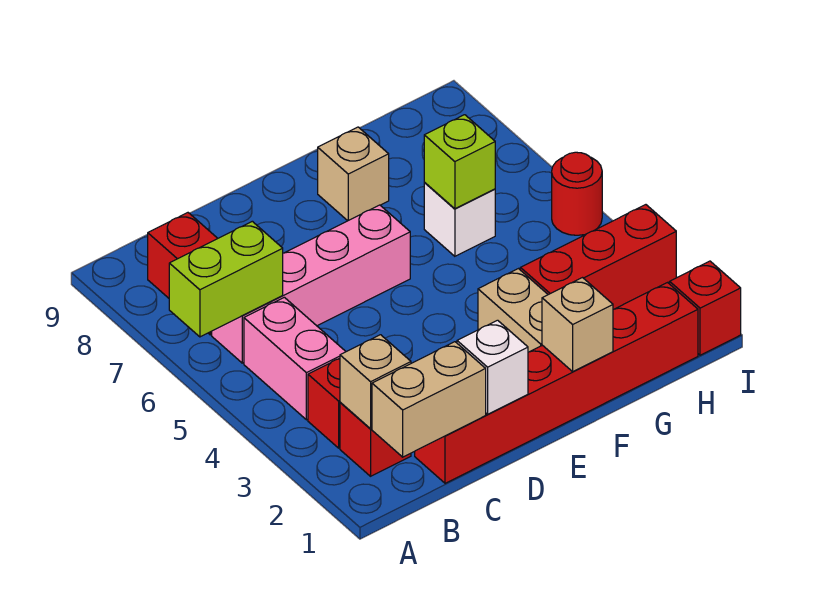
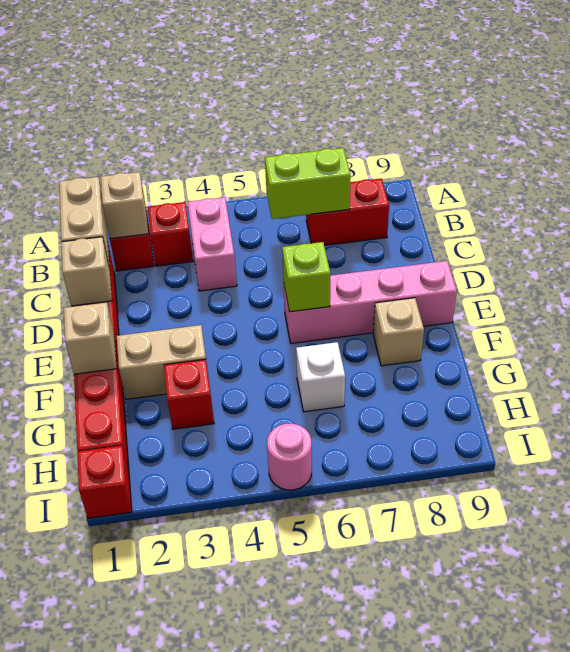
lime 1x2 brick [169,221,283,337] -> lime 1x2 brick turned to [265,148,351,219]
pink 1x2 brick [244,297,346,420] -> pink 1x2 brick turned to [188,197,237,291]
pink 1x4 brick [212,205,410,363] -> pink 1x4 brick turned to [284,261,457,343]
white 1x1 brick [457,320,528,414] -> tan 1x1 brick [61,237,112,306]
red 1x3 brick [520,205,676,309] -> red 1x1 brick [164,359,214,429]
lime 1x1 brick [424,115,495,209] -> lime 1x1 brick moved to [282,242,330,312]
red 1x1 round brick [552,152,602,235] -> pink 1x1 round brick [267,424,312,490]

